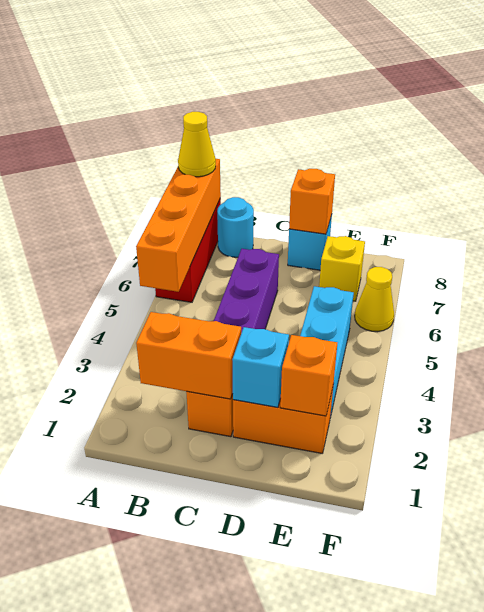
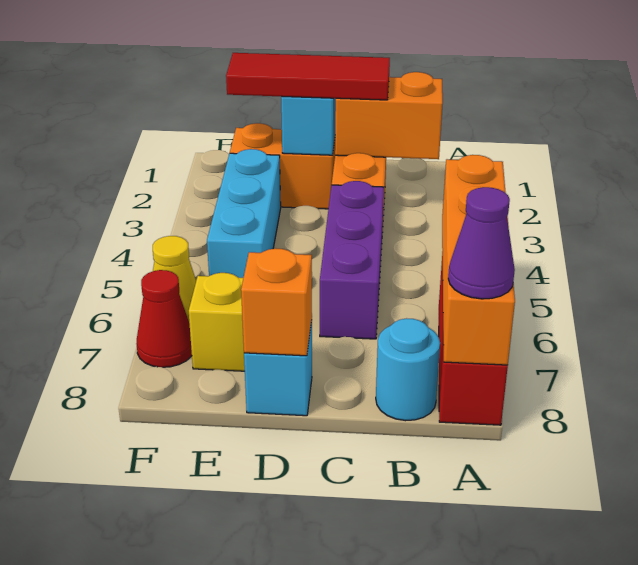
yellow 1x1 cone [178,112,216,177] -> purple 1x1 cone [448,187,515,299]
none -> red 1x3 tile [226,53,390,100]
orange 1x1 brick [280,335,337,416] -> none
none -> red 1x1 cone [136,270,192,367]

